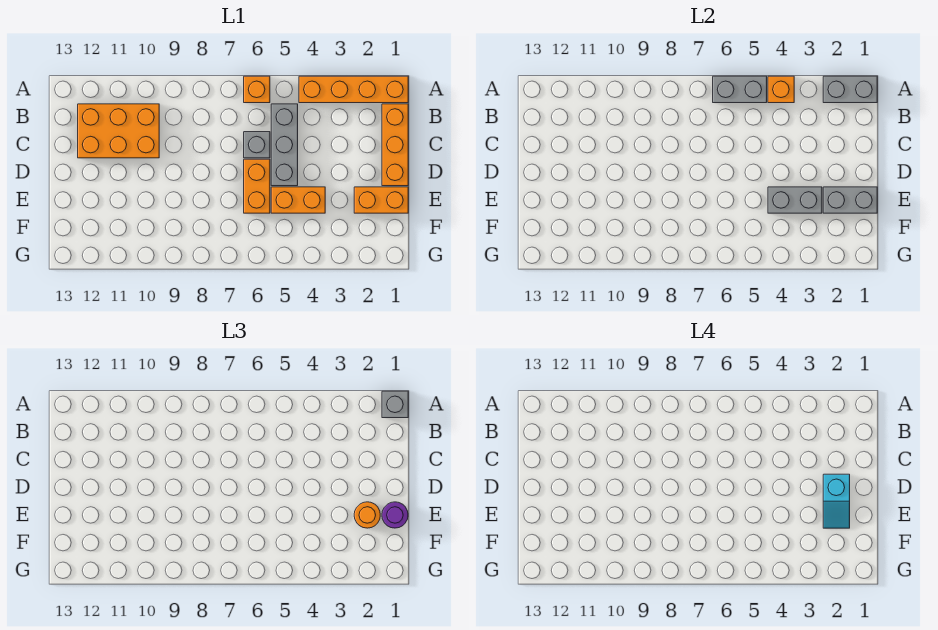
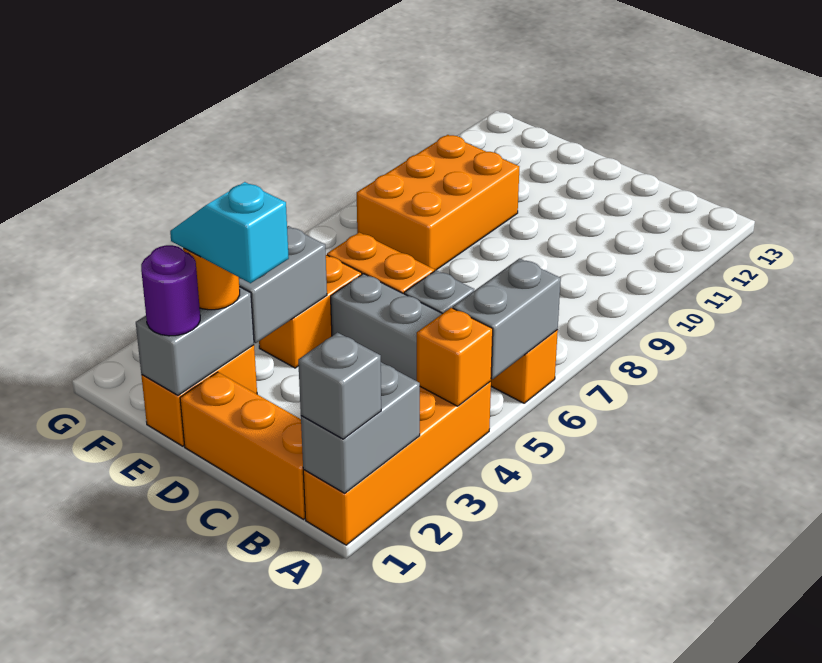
orange 2x3 brick [78,104,159,158] -> orange 2x3 brick moved to [357,135,519,271]

